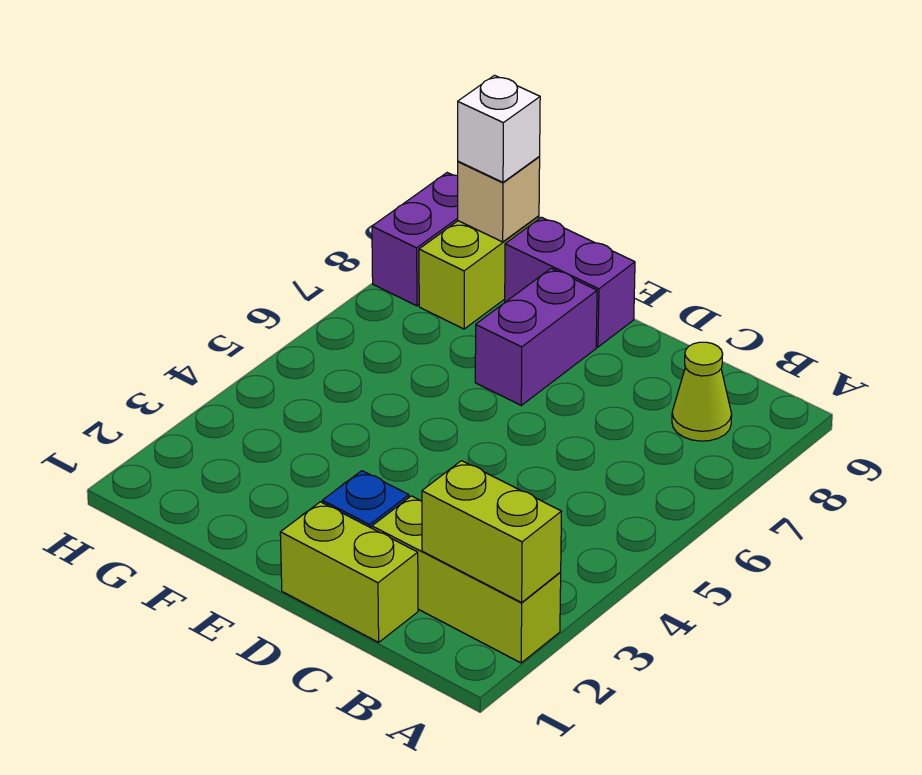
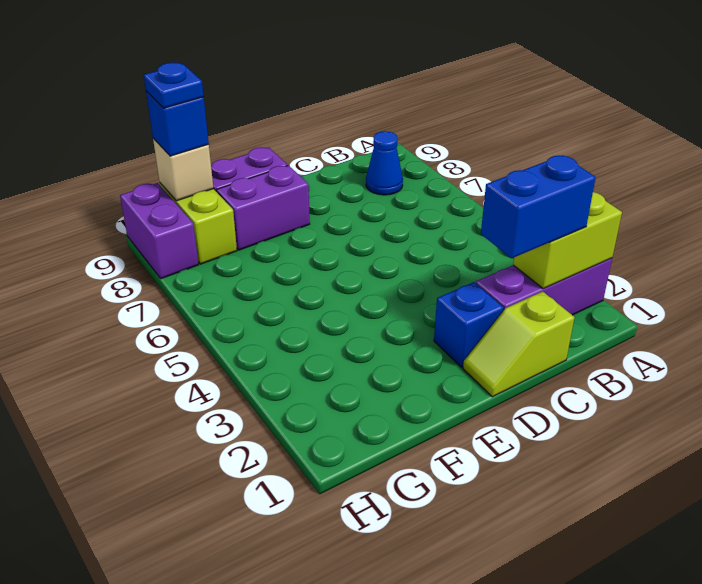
lime 1x3 brick [372,496,561,663] -> purple 1x3 brick [476,258,612,315]
none -> blue 1x2 brick [481,155,596,258]
lime 1x1 cone [672,342,732,441] -> blue 1x1 cone [366,131,403,195]
lime 1x2 brick [280,502,418,642] -> lime 1x2 slope [463,291,575,397]
purple 1x2 brick [475,268,597,405] -> purple 1x2 brick turned to [216,165,310,250]
white 1x1 brick [458,75,540,182] -> blue 1x1 brick [146,91,209,156]
none -> blue 1x1 plate [144,62,204,108]

